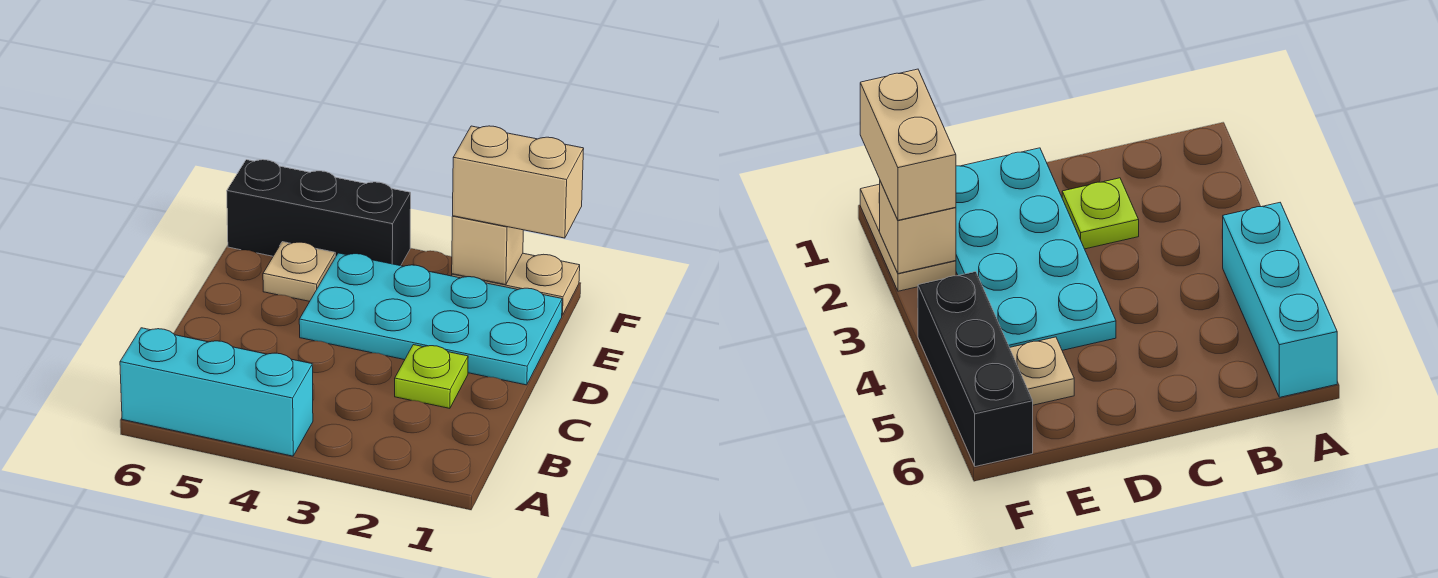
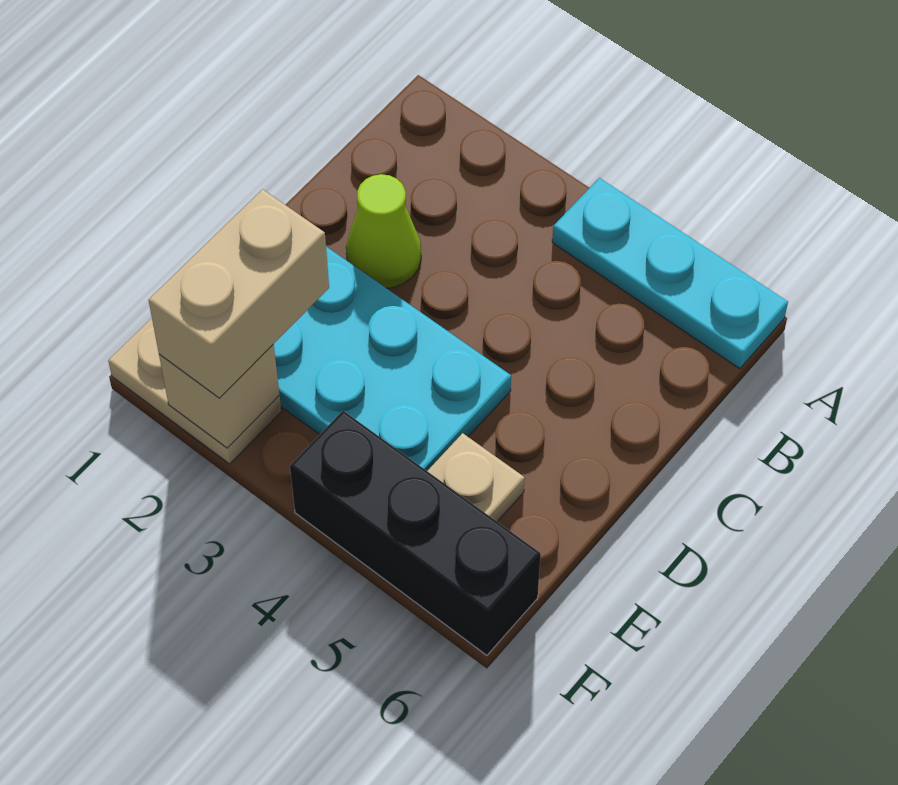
cyan 1x3 brick [120,328,313,456] -> cyan 1x3 plate [552,178,788,369]
lime 1x1 plate [395,345,468,408] -> lime 1x1 cone [346,174,421,288]
tan 1x2 brick [453,126,584,238] -> tan 1x2 brick turned to [149,189,329,398]

